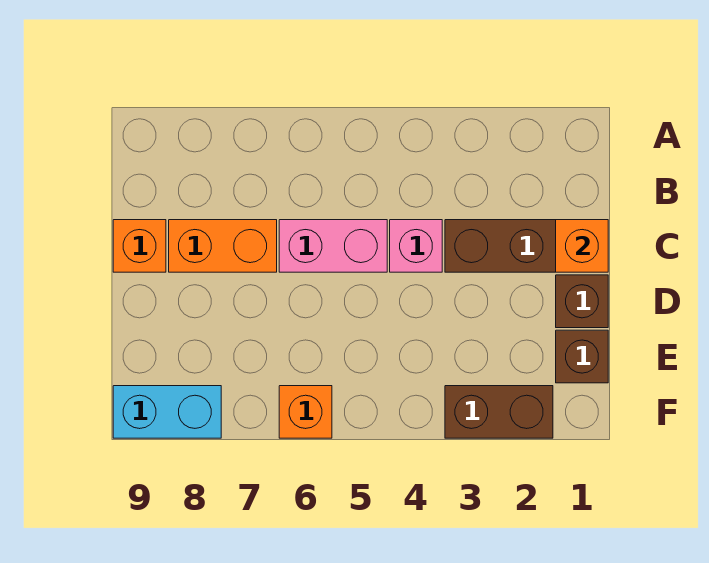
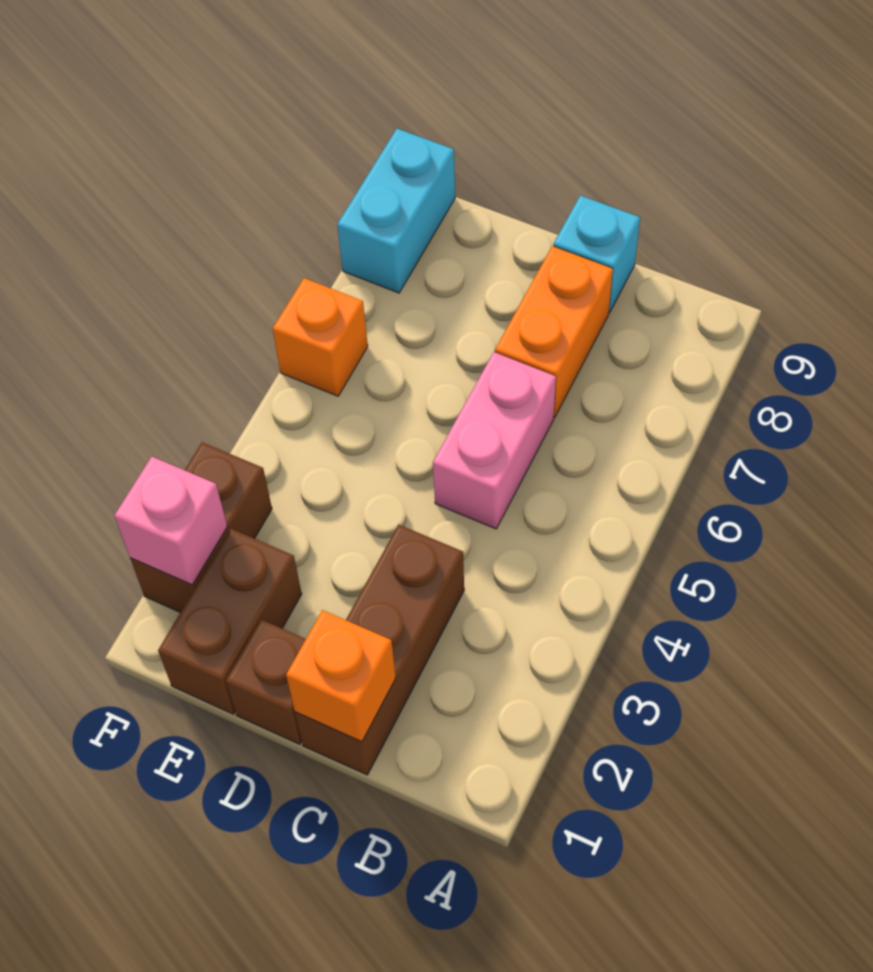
pink 1x1 brick [390,220,442,272] -> pink 1x1 brick moved to [114,457,227,585]
orange 1x1 brick [113,220,166,272] -> cyan 1x1 brick [553,195,640,312]
brown 1x1 brick [556,330,608,383] -> brown 1x2 brick [158,529,302,714]

